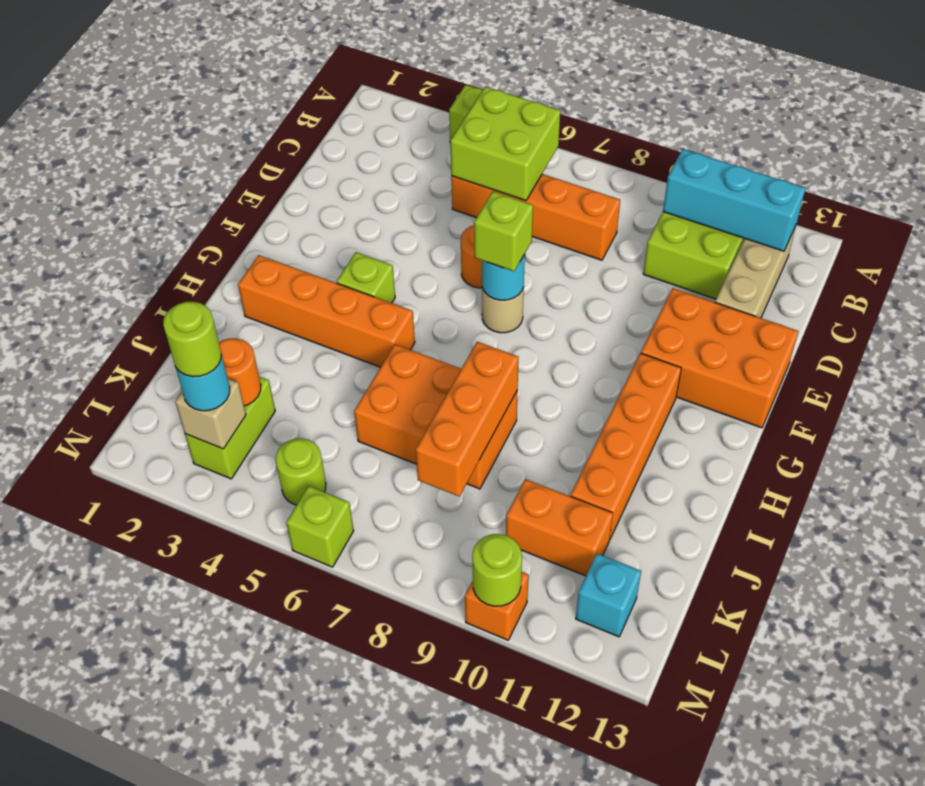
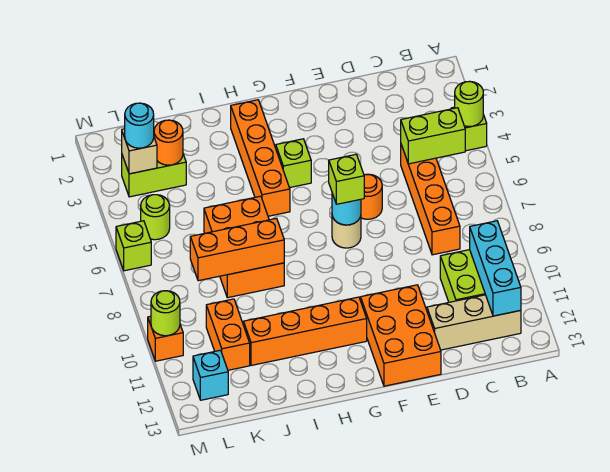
lime 2x2 brick [450,87,560,200] -> lime 1x2 brick [401,108,465,164]
lime 1x1 round brick [163,302,221,377] -> lime 1x1 round brick moved to [455,81,483,127]

